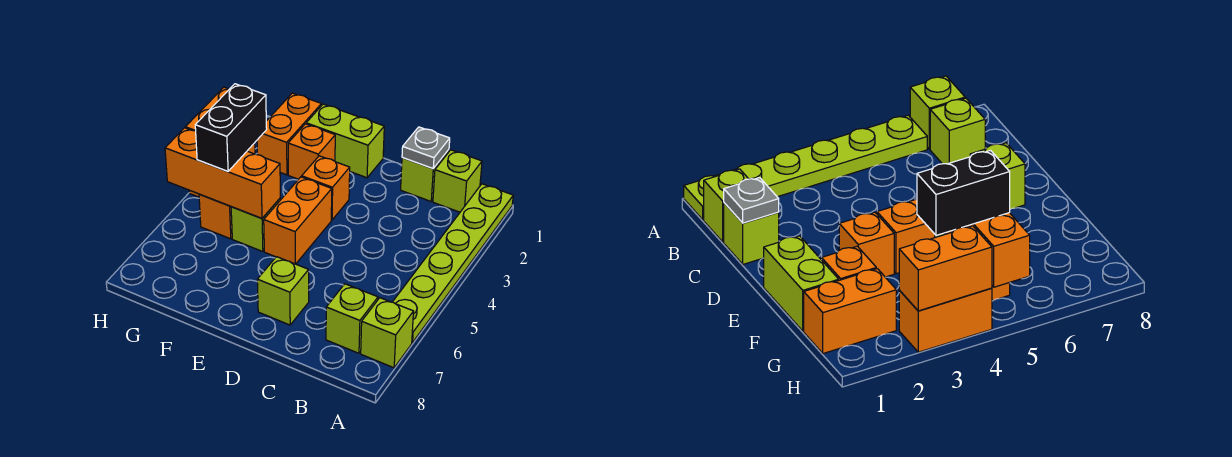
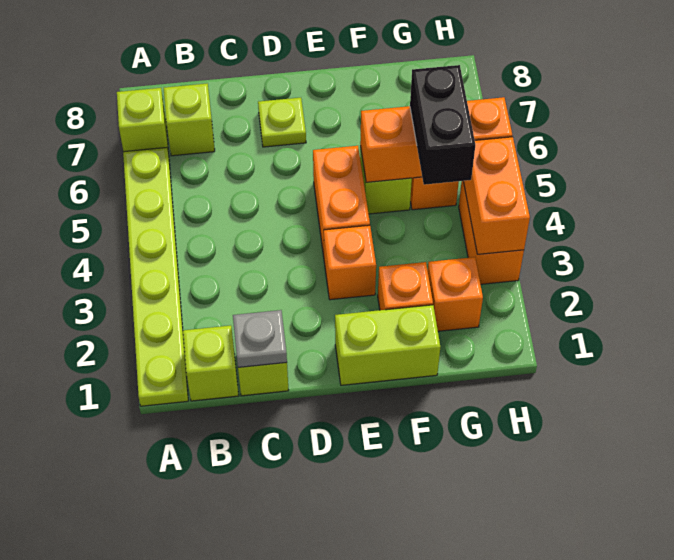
lime 1x1 brick [257,257,309,325] -> lime 1x1 plate [258,98,306,147]
orange 1x2 brick [257,93,322,175] -> orange 1x1 brick [428,257,483,331]

